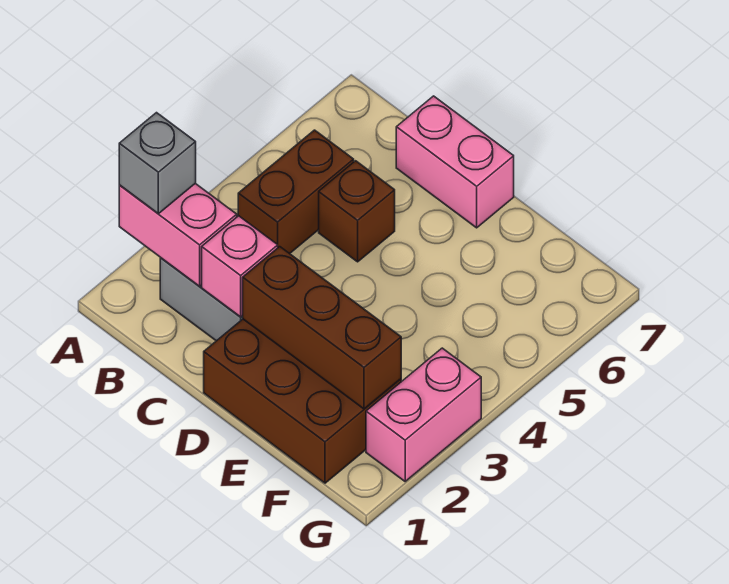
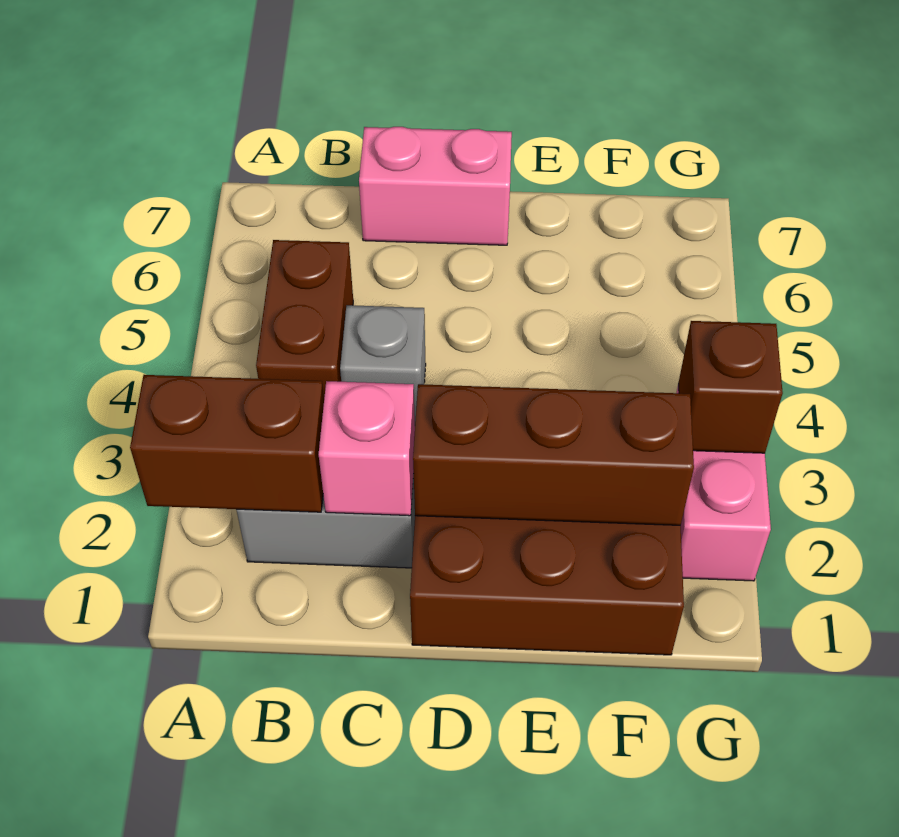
pink 1x2 brick [119,183,237,286] -> brown 1x2 brick [130,375,324,512]
grey 1x1 brick [119,113,196,214] -> grey 1x1 brick moved to [340,305,426,421]
brown 1x1 brick [319,161,395,262] -> brown 1x1 brick moved to [678,321,783,453]

